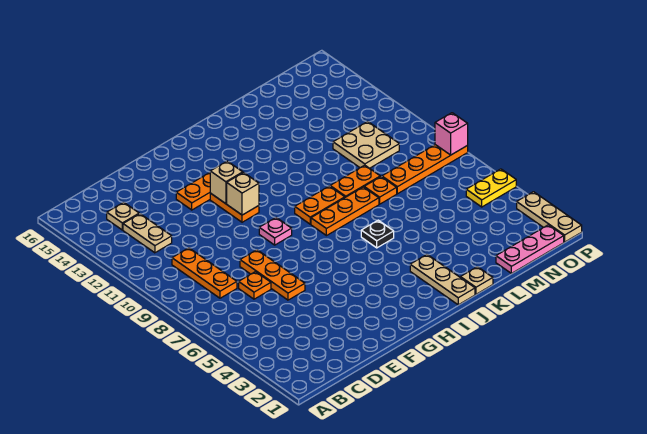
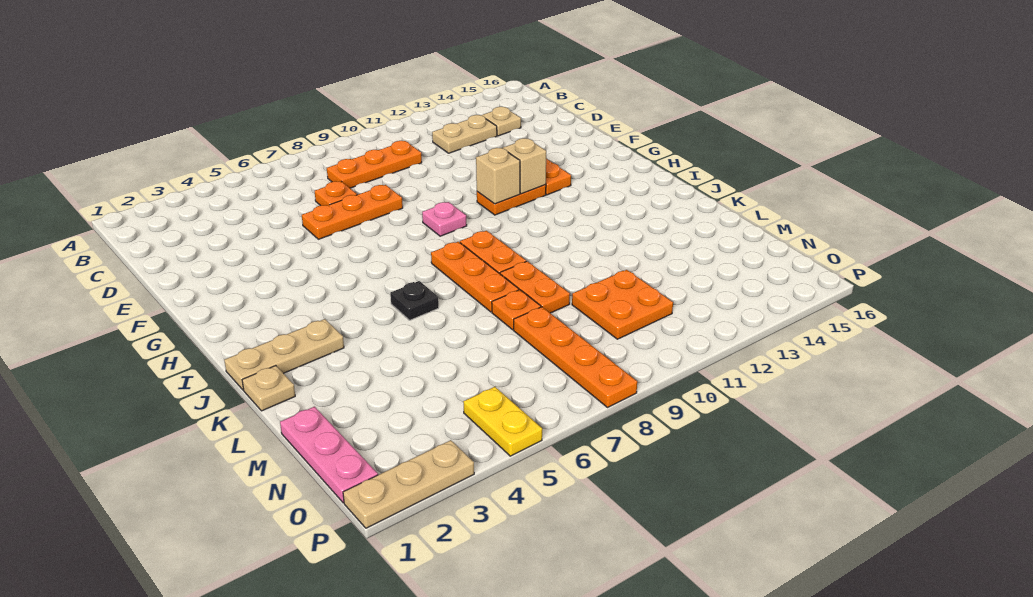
tan 2x2 plate [333,122,399,168] -> orange 2x2 plate [572,270,673,339]
pink 1x1 brick [435,113,468,155] -> none

